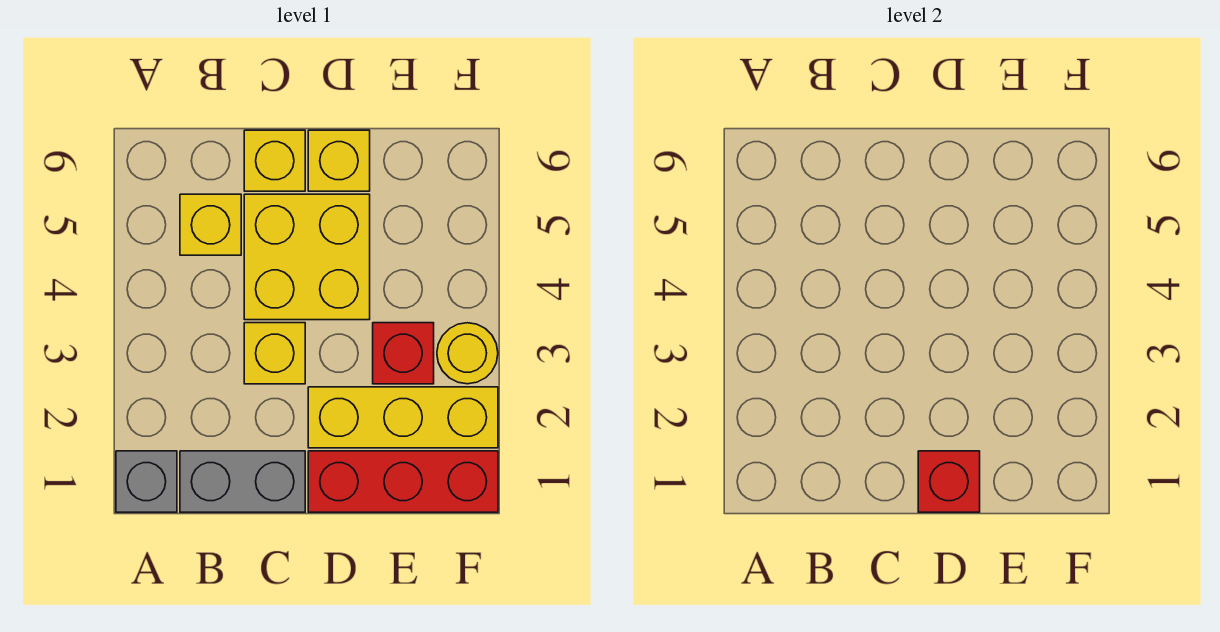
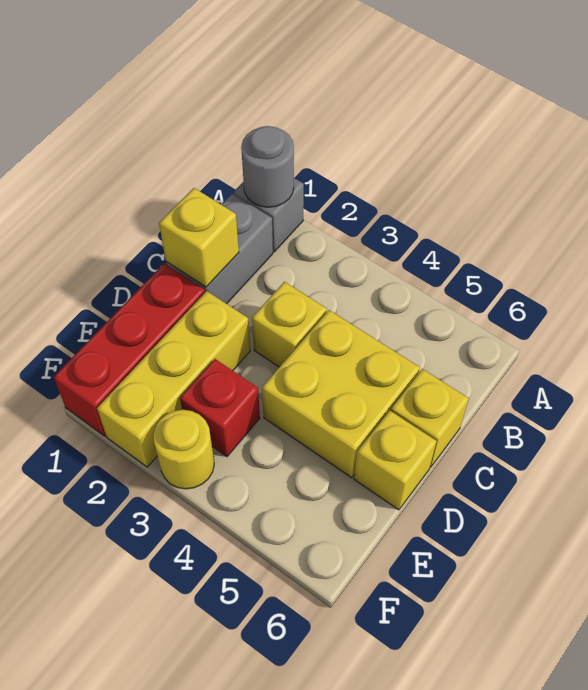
none -> grey 1x1 round brick [241,126,294,207]
yellow 1x1 brick [180,194,241,255] -> yellow 1x1 brick moved to [159,188,239,287]
red 1x1 brick [918,451,980,512] -> none

